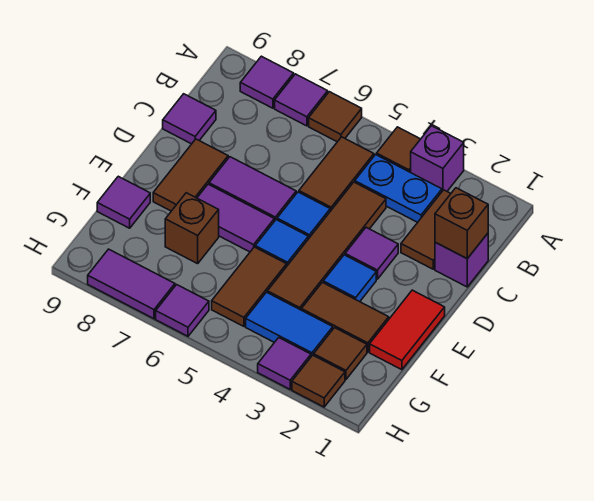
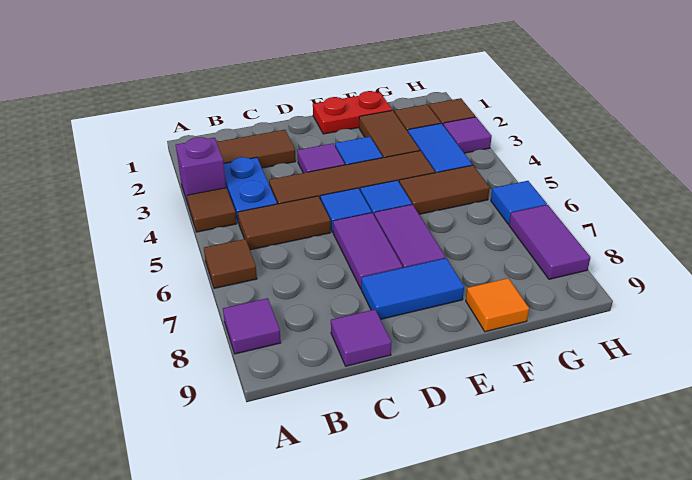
purple 1x1 tile [275,74,328,126] -> none
purple 1x1 brick [435,233,488,287] -> none
brown 1x1 brick [435,188,488,259] -> none
brown 1x2 tile [153,139,228,211] -> blue 1x2 tile [361,258,464,319]
red 1x2 tile [370,290,445,370] -> red 1x2 plate [313,91,392,134]
brown 1x1 brick [165,193,219,264] -> none
purple 1x1 tile [97,176,150,228] -> orange 1x1 tile [466,278,529,332]
purple 1x1 tile [156,285,209,336] -> blue 1x1 tile [491,181,547,224]

